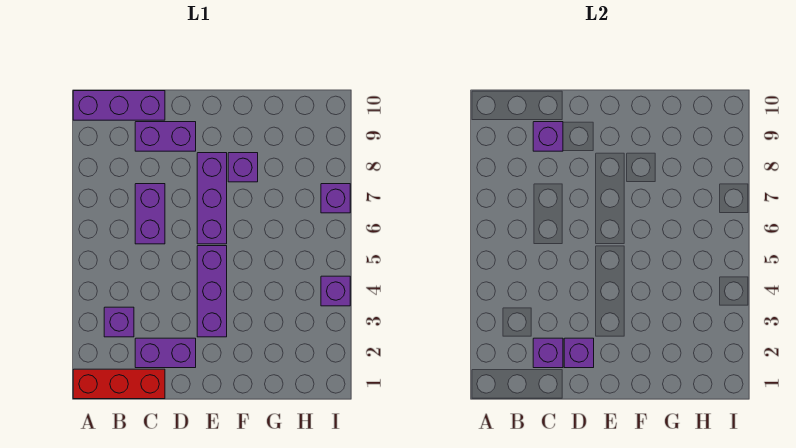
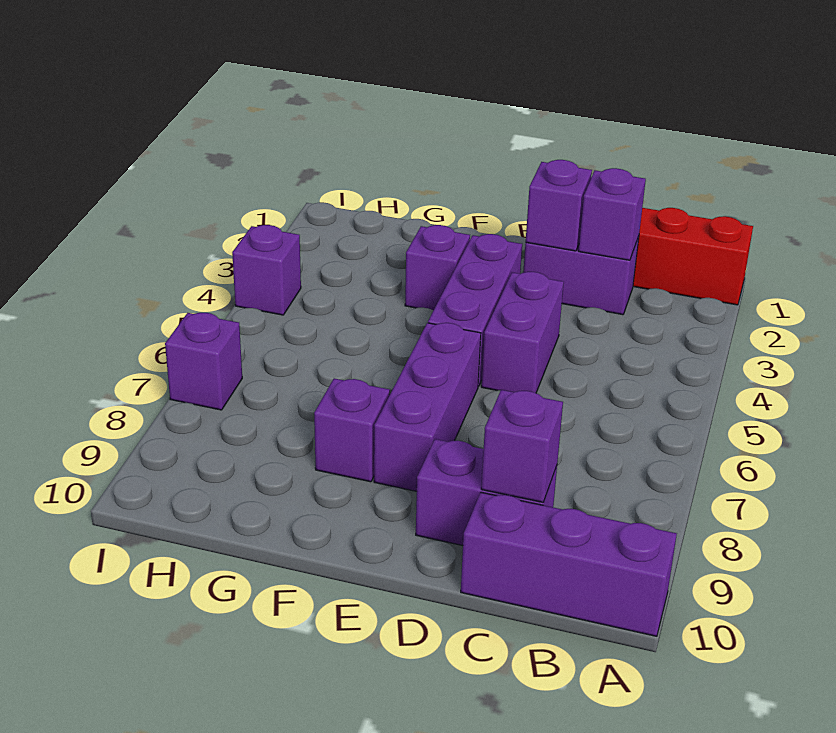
purple 1x1 brick [104,307,134,337] -> purple 1x1 brick moved to [405,225,470,310]
purple 1x2 brick [135,184,165,244] -> purple 1x2 brick moved to [481,272,564,393]

